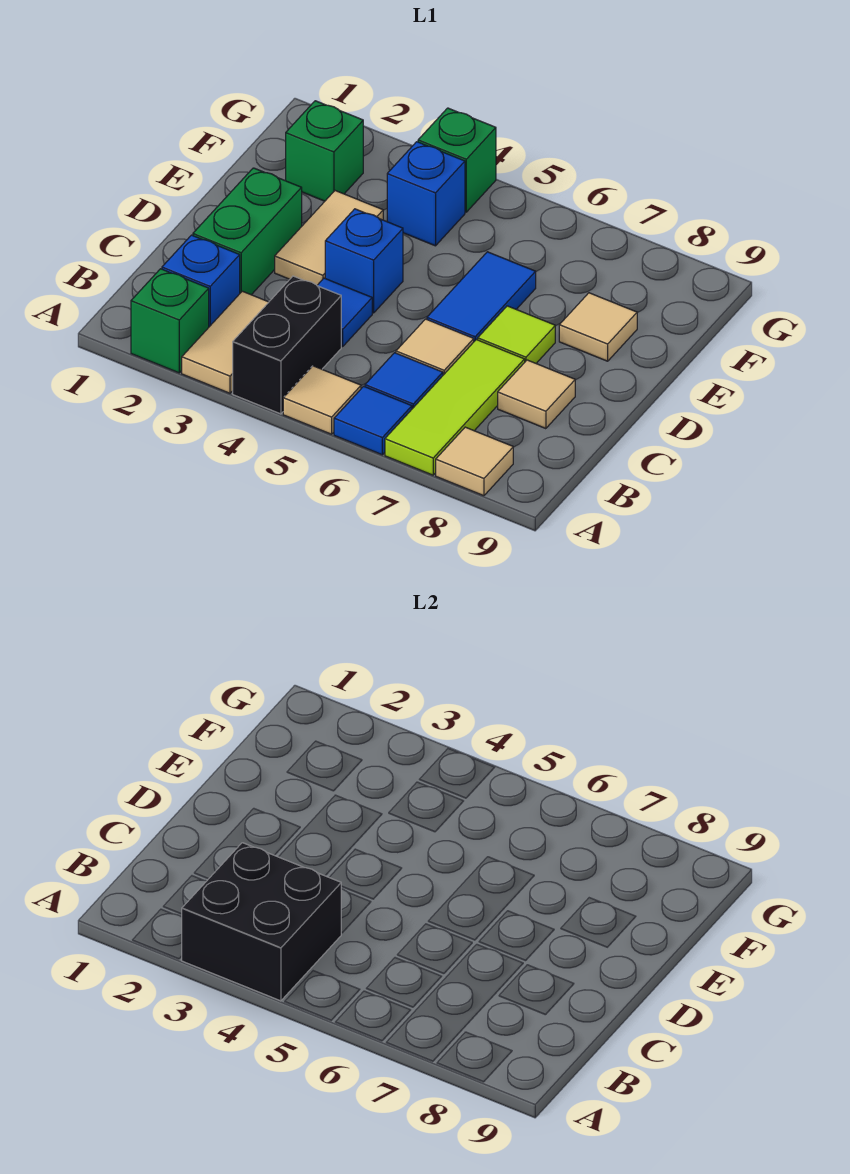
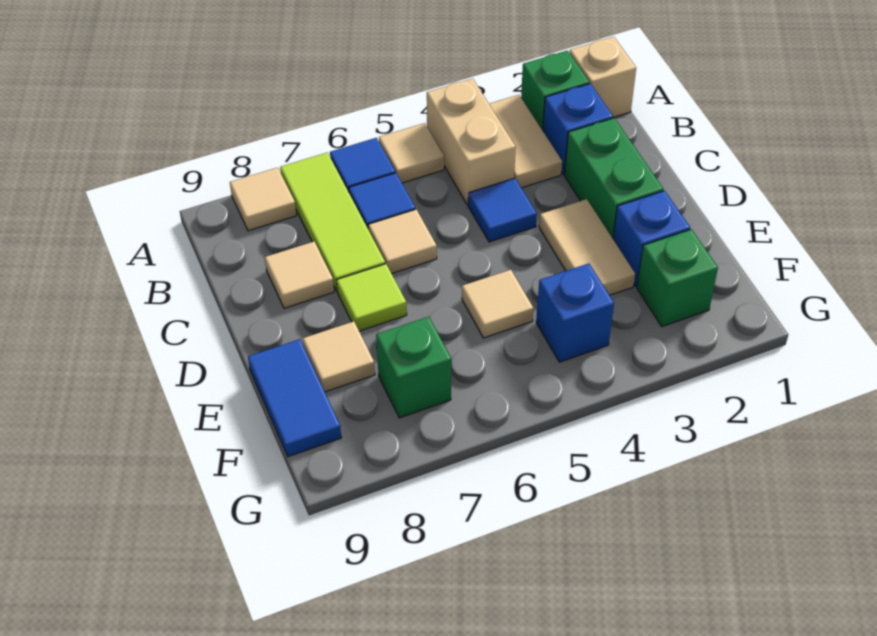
none -> tan 1x1 brick [570,37,636,118]
black 2x2 brick [182,843,341,1001] -> none
black 1x2 brick [233,276,341,414] -> tan 1x2 brick [427,79,516,205]
blue 1x1 brick [325,209,403,313] -> blue 1x1 brick moved to [613,191,690,286]
blue 1x2 tile [427,252,536,341] -> blue 1x2 tile moved to [248,339,341,457]
none -> tan 1x1 tile [462,270,533,338]
green 1x1 brick [418,108,496,212] -> green 1x1 brick moved to [376,317,451,418]

